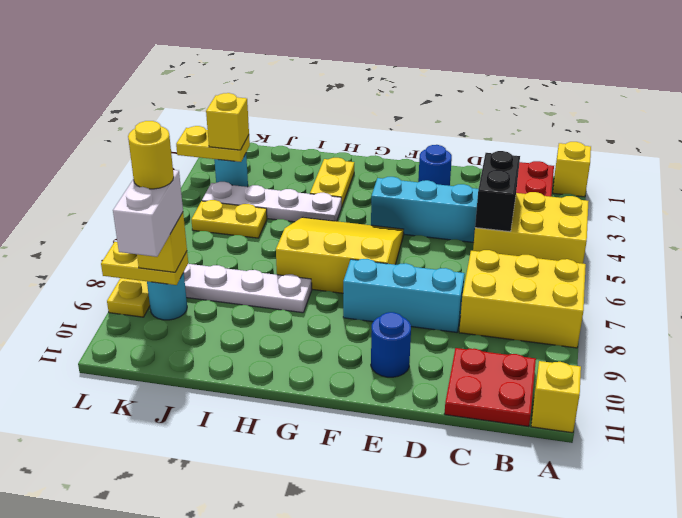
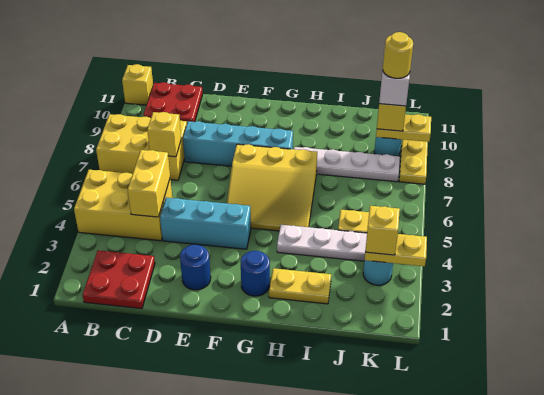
yellow 1x1 brick [553,142,591,197] -> yellow 1x1 brick moved to [147,112,181,157]
black 1x2 brick [475,151,520,232] -> yellow 1x2 brick [128,150,170,217]
cyan 1x3 brick [343,259,465,332] -> cyan 1x4 brick [183,121,293,166]
blue 1x1 round brick [371,312,411,377] -> blue 1x1 round brick moved to [241,251,270,296]
yellow 1x2 plate [310,158,354,207] -> yellow 1x2 plate turned to [269,268,331,304]

